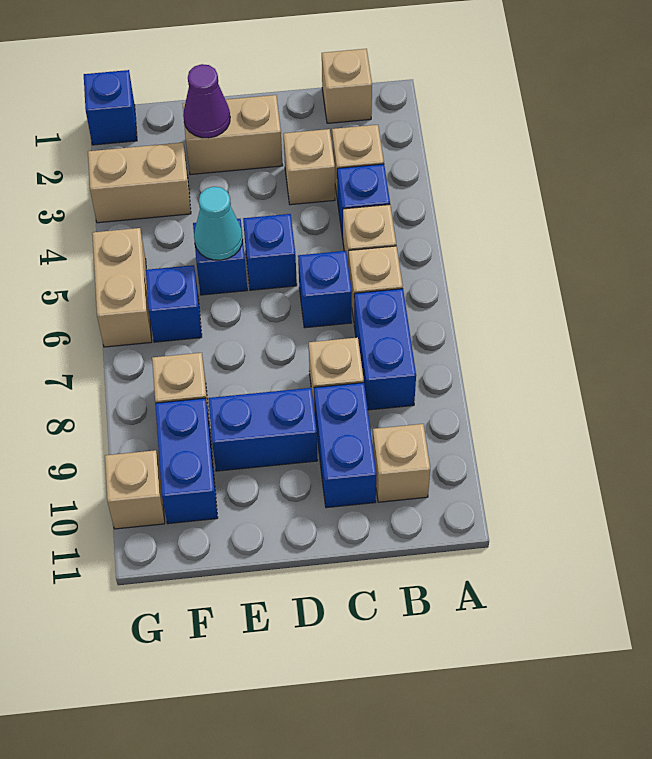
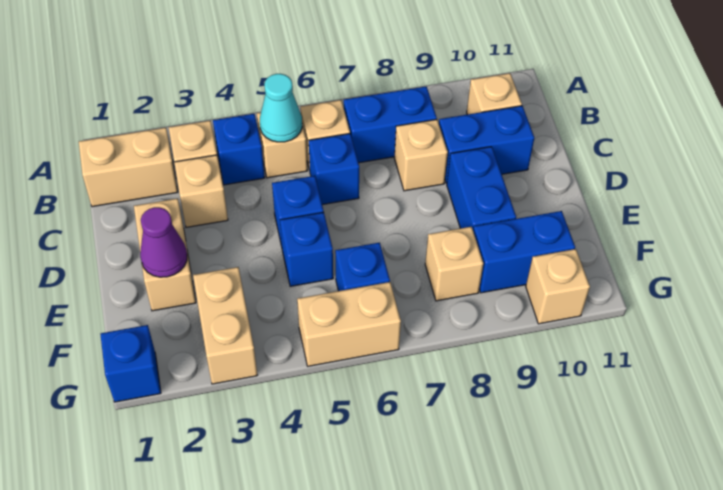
tan 1x1 brick [322,49,372,123] -> tan 1x2 brick [79,128,178,207]
cyan 1x1 cone [194,187,243,260] -> cyan 1x1 cone moved to [260,74,302,142]

